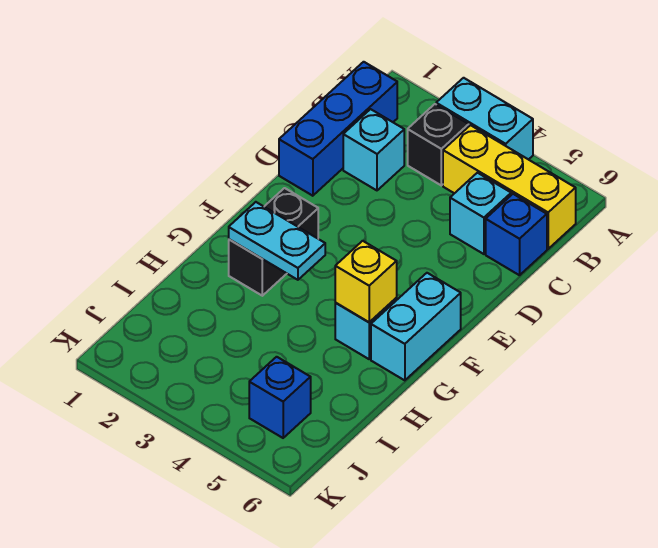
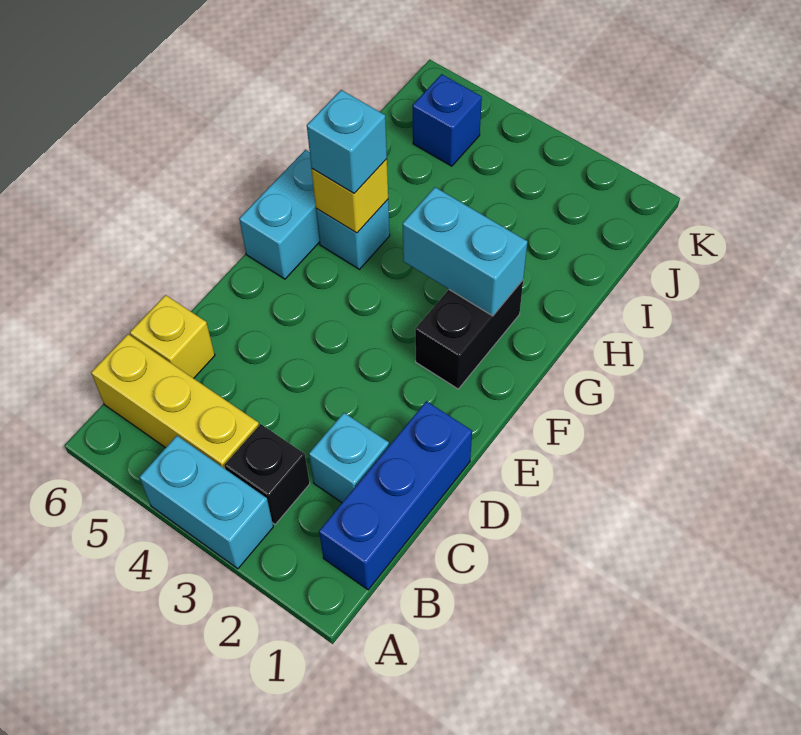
cyan 1x1 brick [450,173,511,254] -> cyan 1x1 brick moved to [307,90,387,193]
blue 1x1 brick [486,194,547,275] -> yellow 1x1 brick [130,295,215,378]
cyan 1x2 plate [229,202,325,280] -> cyan 1x2 brick [403,187,527,316]

